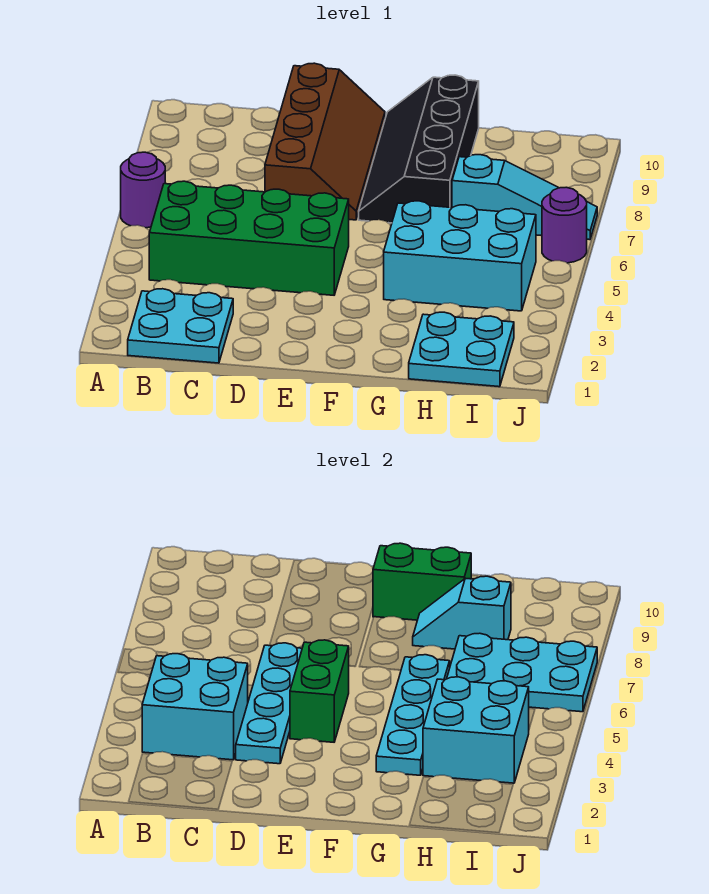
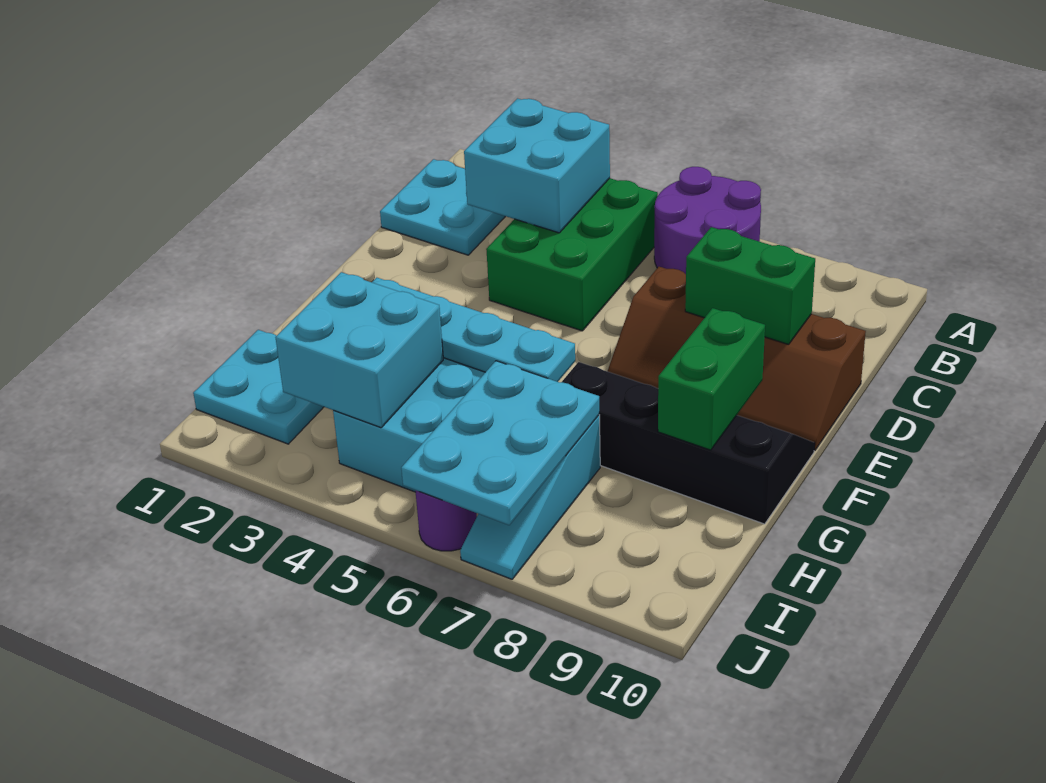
purple 1x1 round brick [121,152,165,228] -> purple 2x2 round brick [654,167,761,274]
green 2x4 brick [149,181,349,295] -> green 2x3 brick [486,178,658,331]
cyan 1x4 plate [236,643,302,764] -> none
green 1x2 brick [290,640,349,742] -> green 1x2 brick moved to [685,227,815,344]
cyan 1x2 slope [413,576,511,649] -> none

